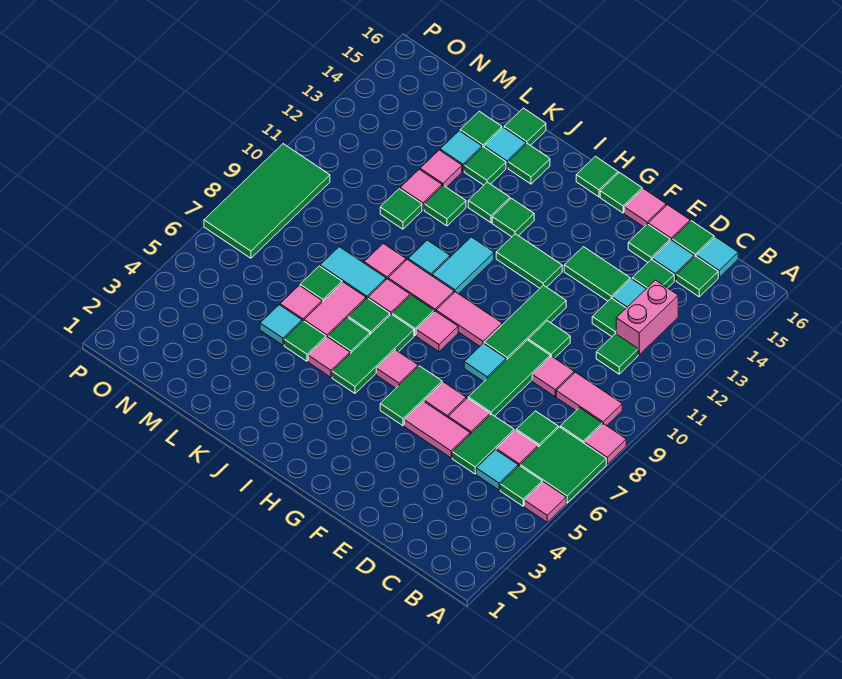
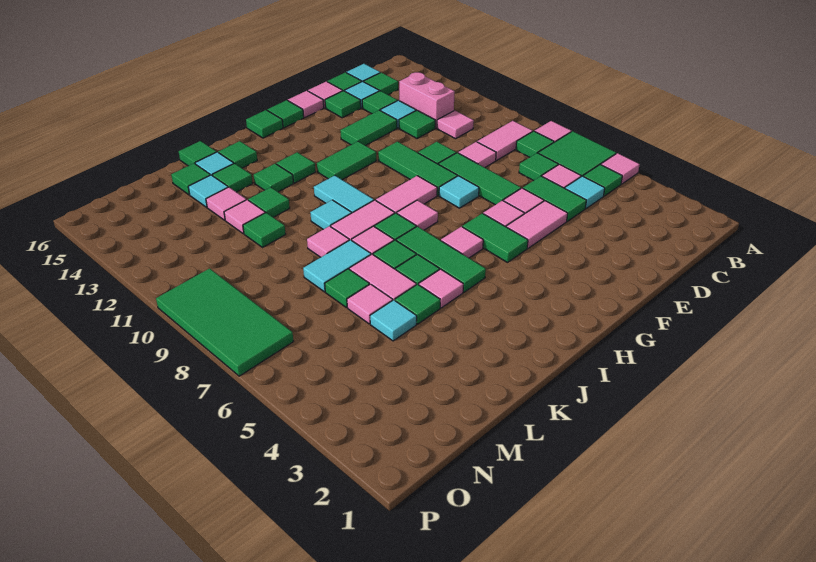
green 1x1 tile [596,333,638,374] -> pink 1x1 tile [437,110,474,139]

